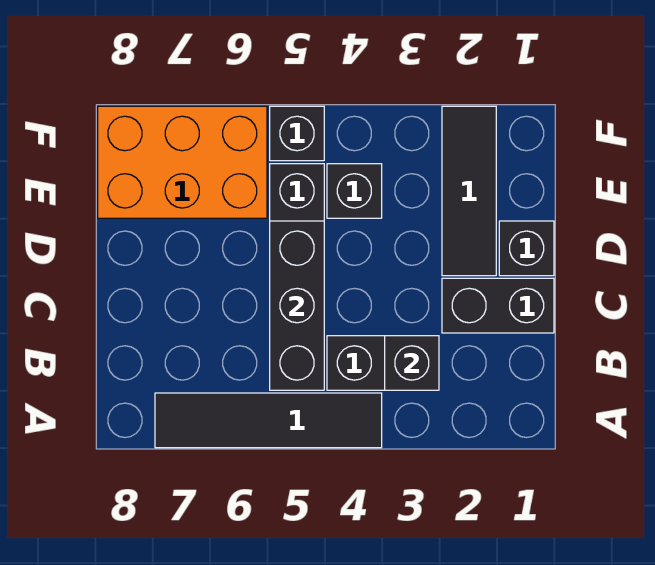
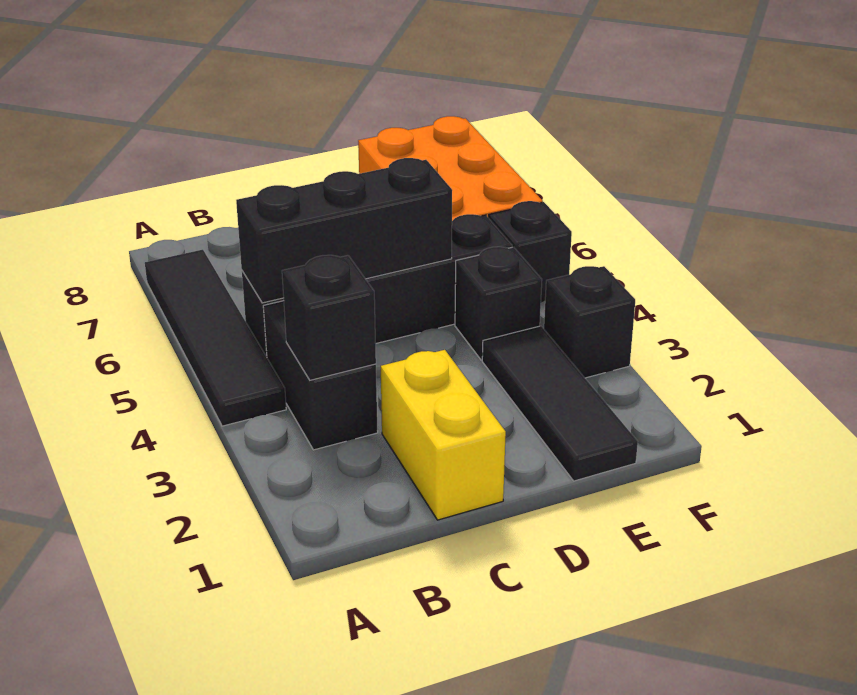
black 1x2 brick [442,278,554,333] -> yellow 1x2 brick [381,350,506,520]
black 1x1 brick [499,221,554,276] -> black 1x1 brick moved to [544,266,635,378]
black 1x3 tile [442,106,496,276] -> black 1x3 tile turned to [482,326,638,481]

